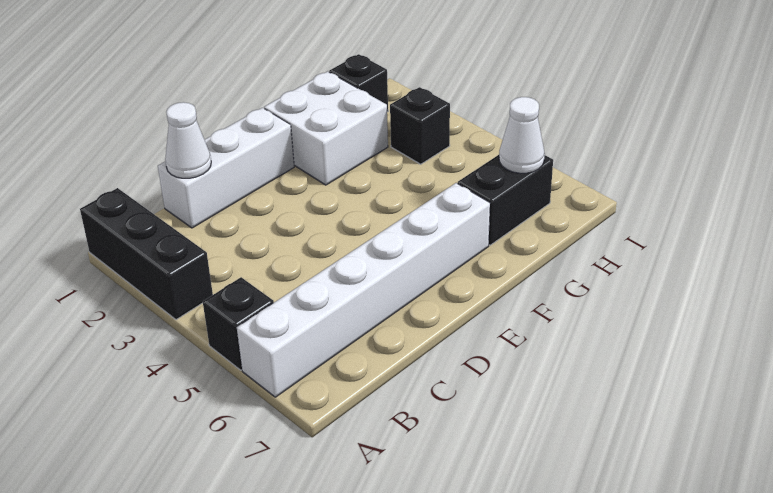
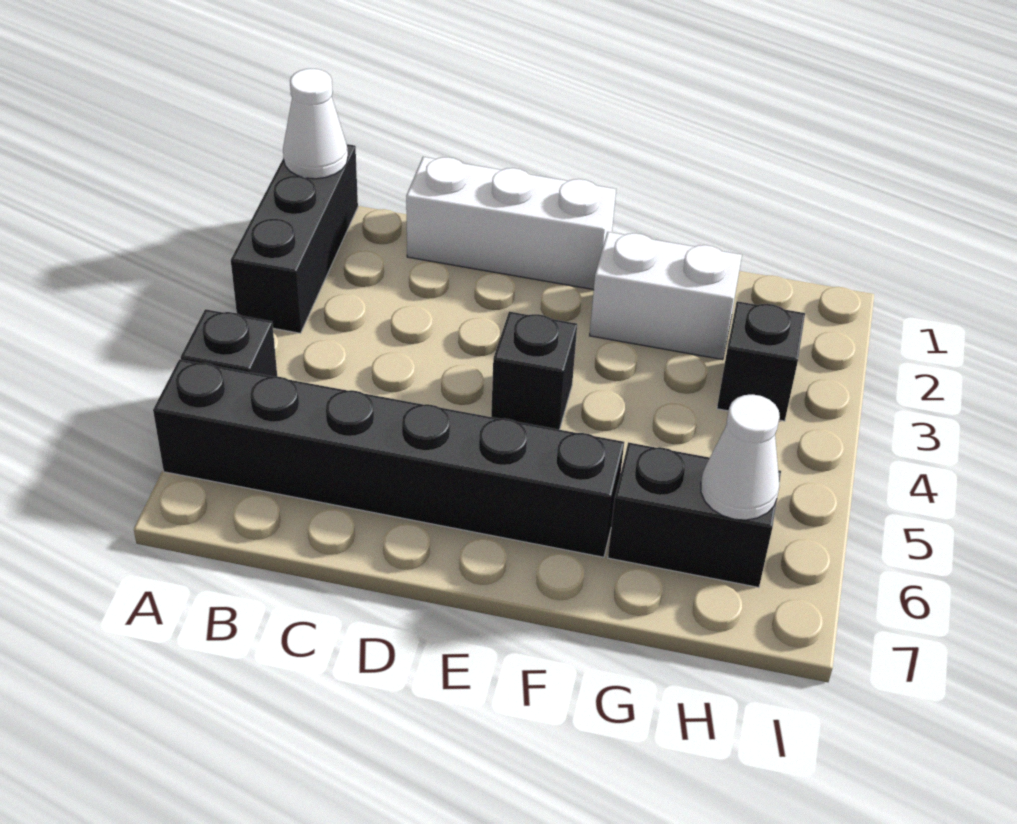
white 1x6 brick [237,183,490,397] -> black 1x6 brick [153,359,624,557]
white 1x1 cone [165,102,211,178] -> white 1x1 cone moved to [283,69,348,179]
white 2x2 brick [264,71,388,185] -> white 1x2 brick [590,232,742,360]
black 1x1 brick [329,54,388,112] -> black 1x1 brick moved to [491,312,577,430]

